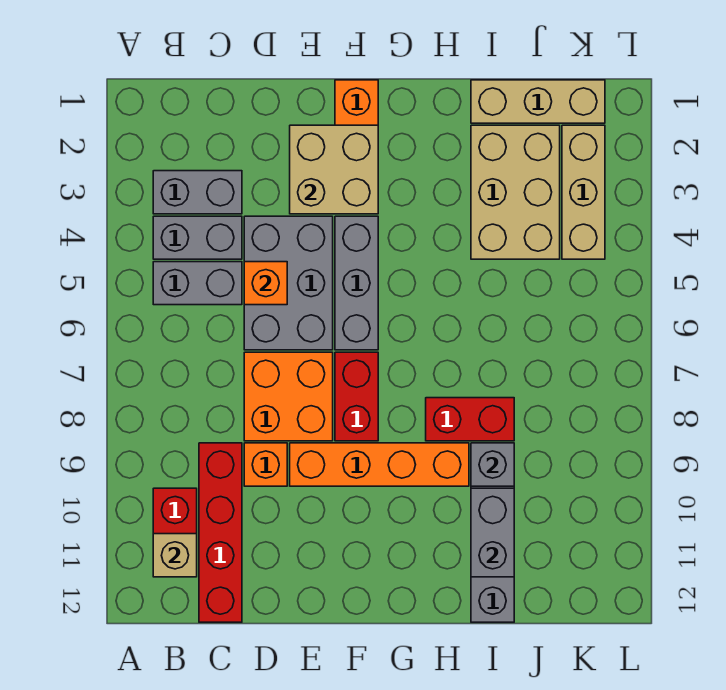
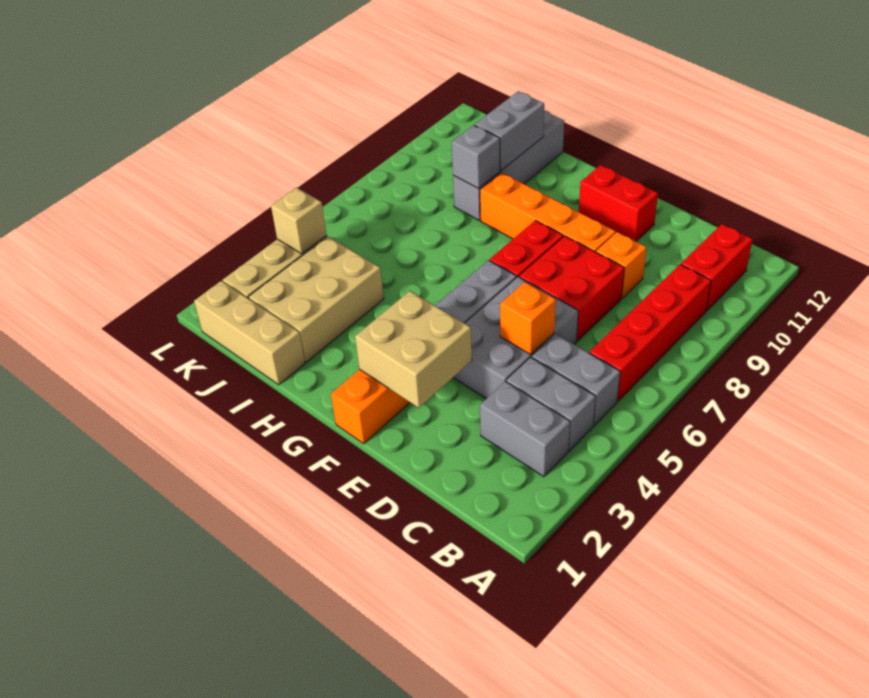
tan 1x1 brick [153,534,197,577] -> tan 1x1 brick moved to [271,188,326,254]
red 1x4 brick [199,443,242,622] -> red 1x4 brick moved to [590,264,711,401]
orange 2x2 brick [244,352,333,441] -> red 2x2 brick [519,236,625,341]
red 1x2 brick [426,398,514,441] -> red 1x2 brick moved to [579,165,658,241]

